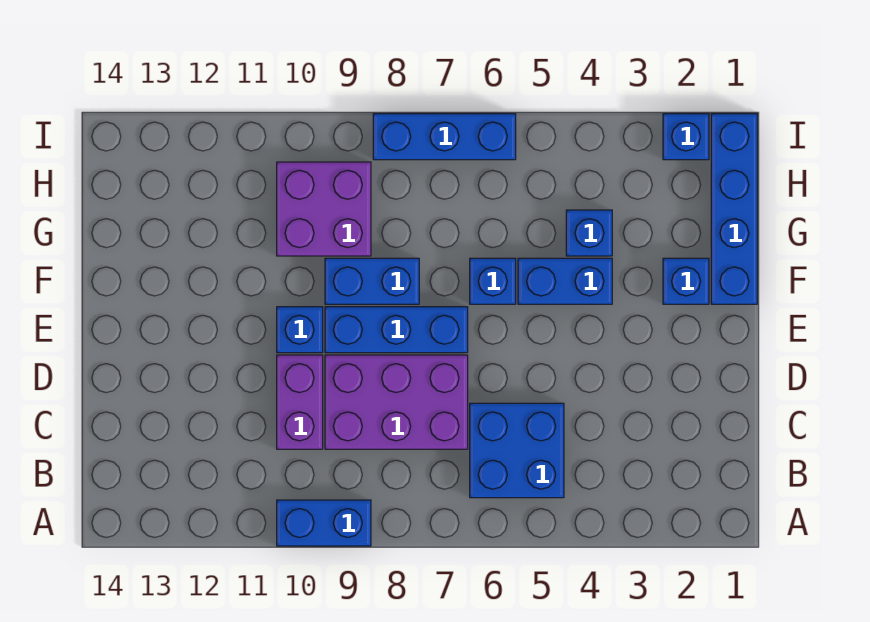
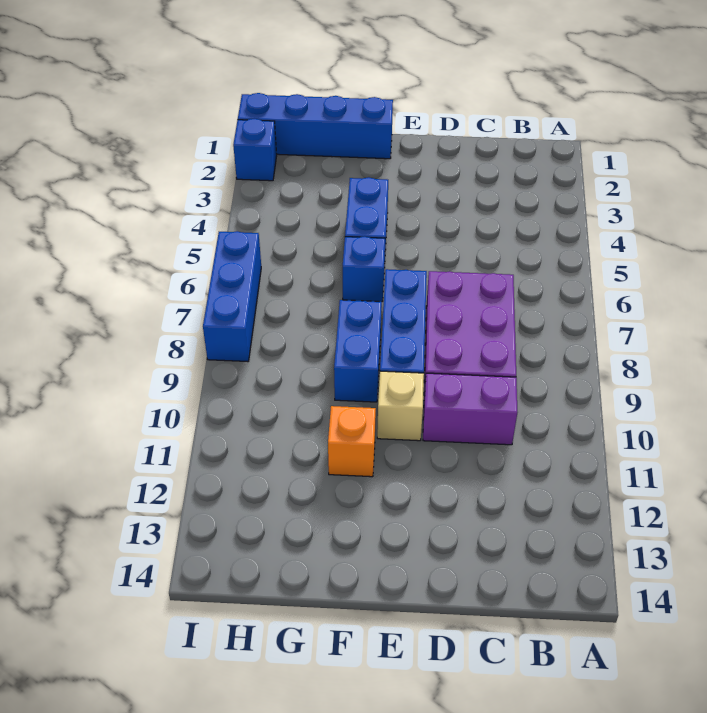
blue 1x2 brick [277,500,371,546] -> none
blue 2x2 brick [470,403,564,498] -> none
blue 1x1 brick [277,307,323,353] -> tan 1x1 brick [377,371,424,441]
blue 1x1 brick [663,258,709,304] -> none
none -> orange 1x1 brick [328,406,376,477]
blue 1x1 brick [566,210,612,256] -> none
purple 2x2 brick [277,162,371,256] -> none

